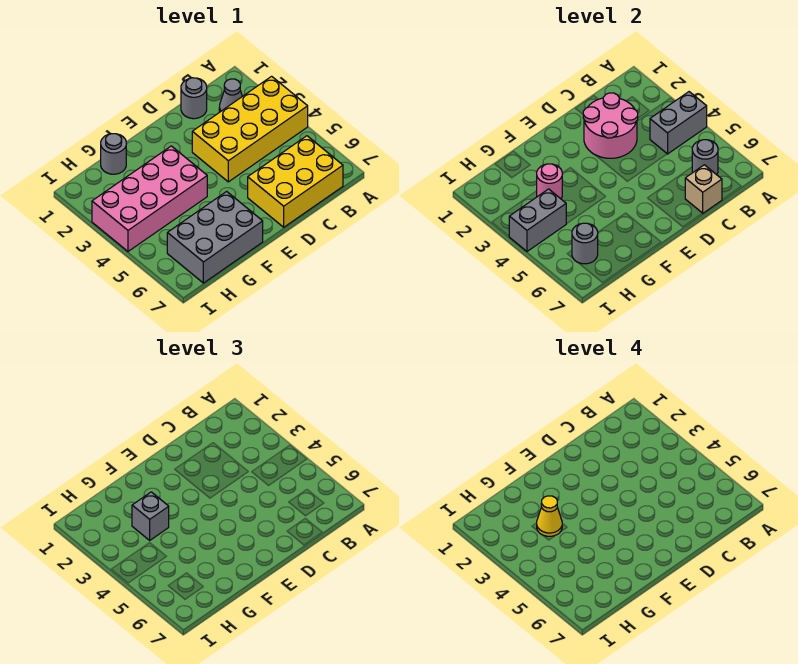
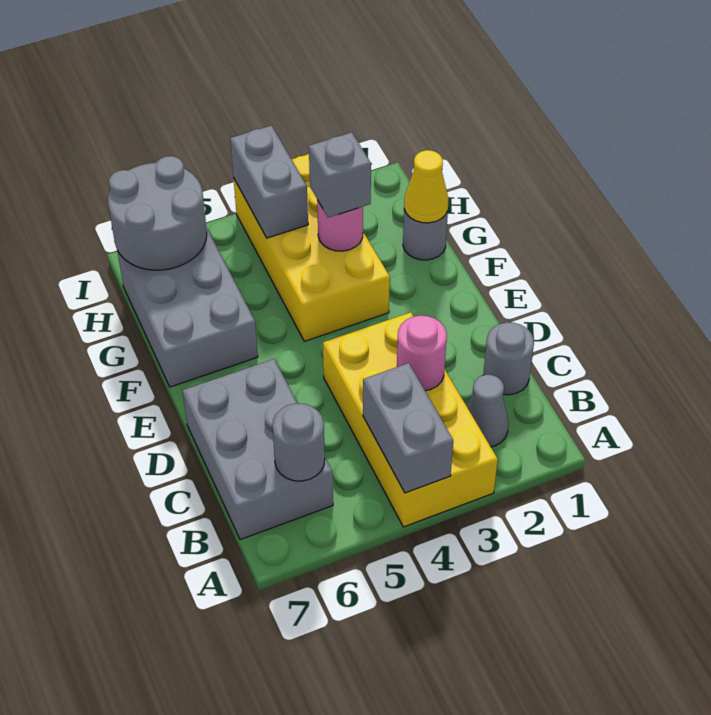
yellow 2x3 brick [248,136,343,227] -> grey 2x3 brick [182,359,333,540]
pink 2x2 round brick [583,93,638,158] -> pink 1x1 round brick [397,316,447,391]
tan 1x1 brick [685,165,722,213] -> none
pink 2x4 brick [92,146,207,251] -> yellow 2x4 brick [234,154,390,341]
yellow 1x1 cone [537,496,562,536] -> yellow 1x1 cone moved to [404,150,449,223]
grey 1x1 round brick [572,223,598,264] -> grey 2x2 round brick [108,156,207,270]

